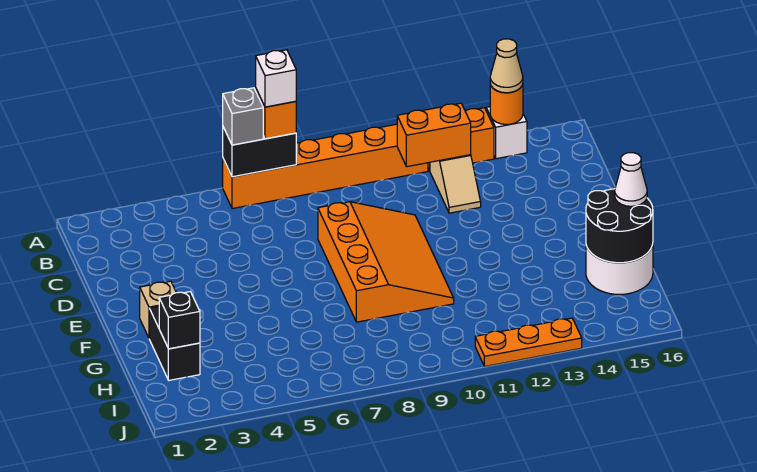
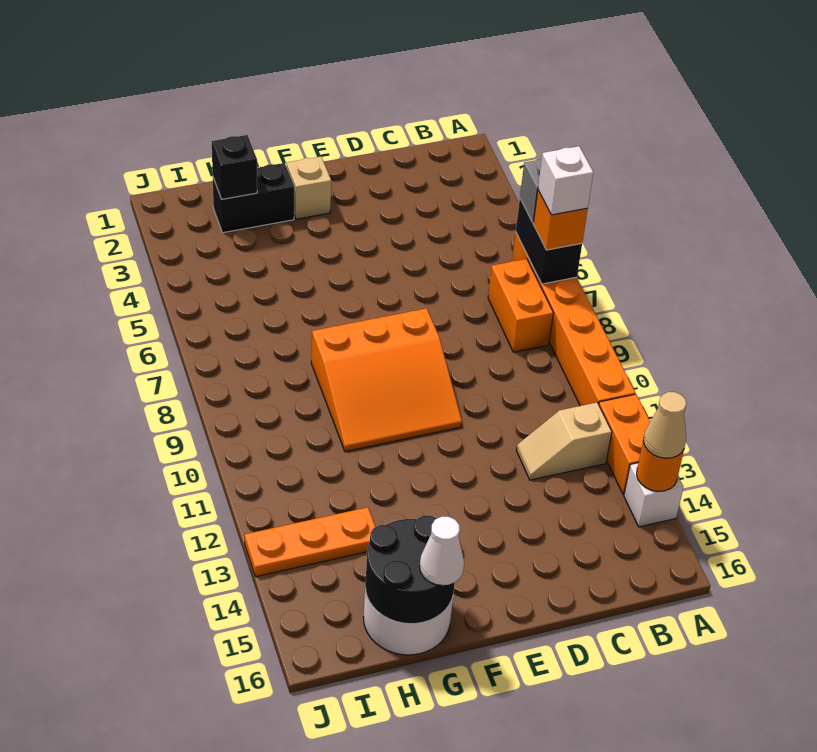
orange 1x2 brick [397,103,471,167] -> orange 1x2 brick moved to [488,259,553,352]
orange 3x4 slope [318,202,454,322] -> orange 3x3 slope [311,308,462,452]
orange 1x3 plate [475,318,582,366] -> orange 1x3 plate turned to [245,507,375,577]

